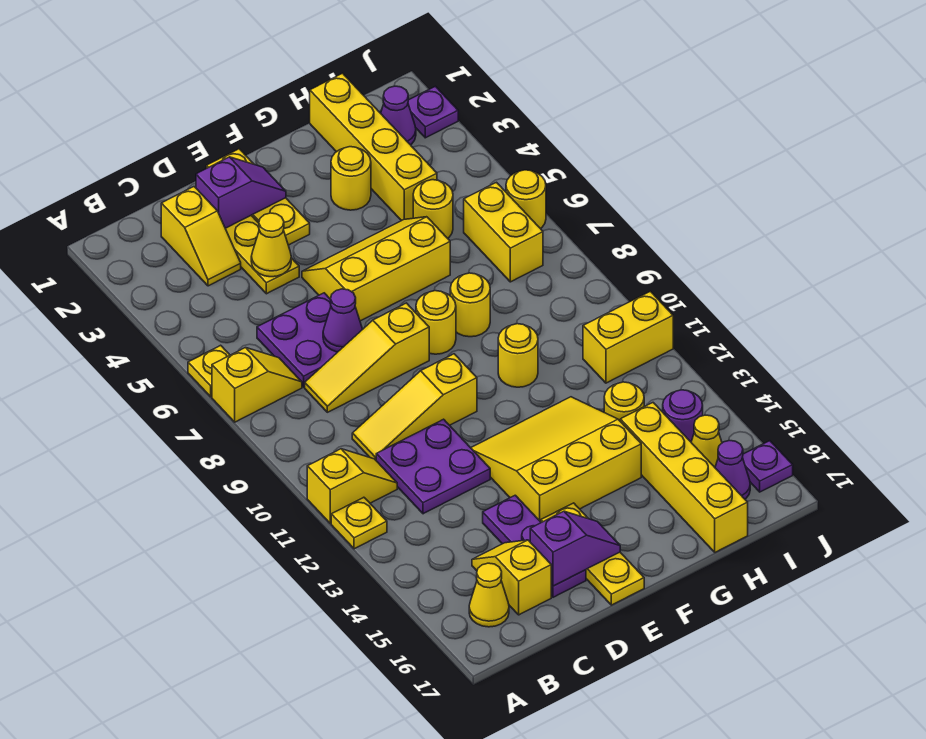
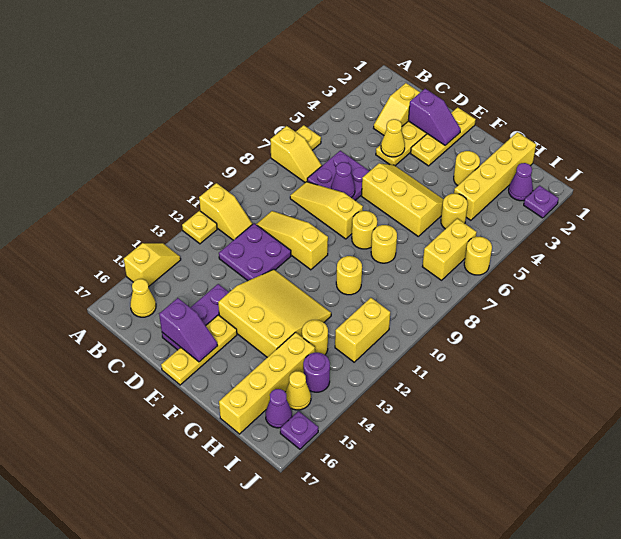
yellow 1x2 slope [472,540,551,615] -> yellow 1x2 slope moved to [124,243,181,287]
yellow 1x2 brick [583,291,673,383] -> yellow 1x2 brick turned to [335,298,390,362]

